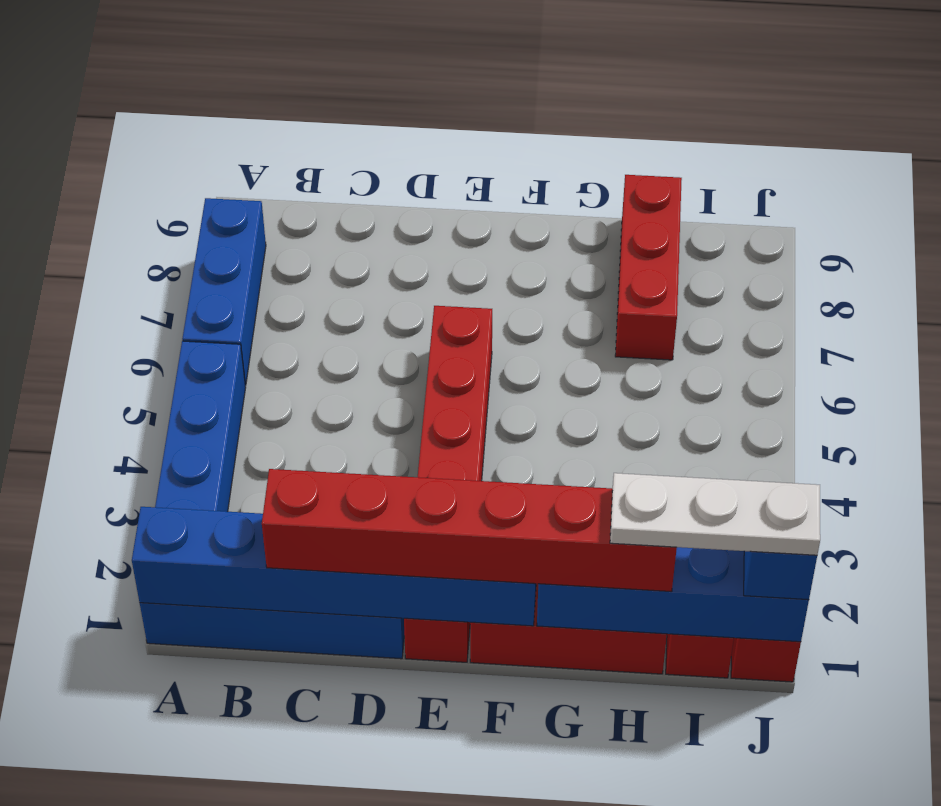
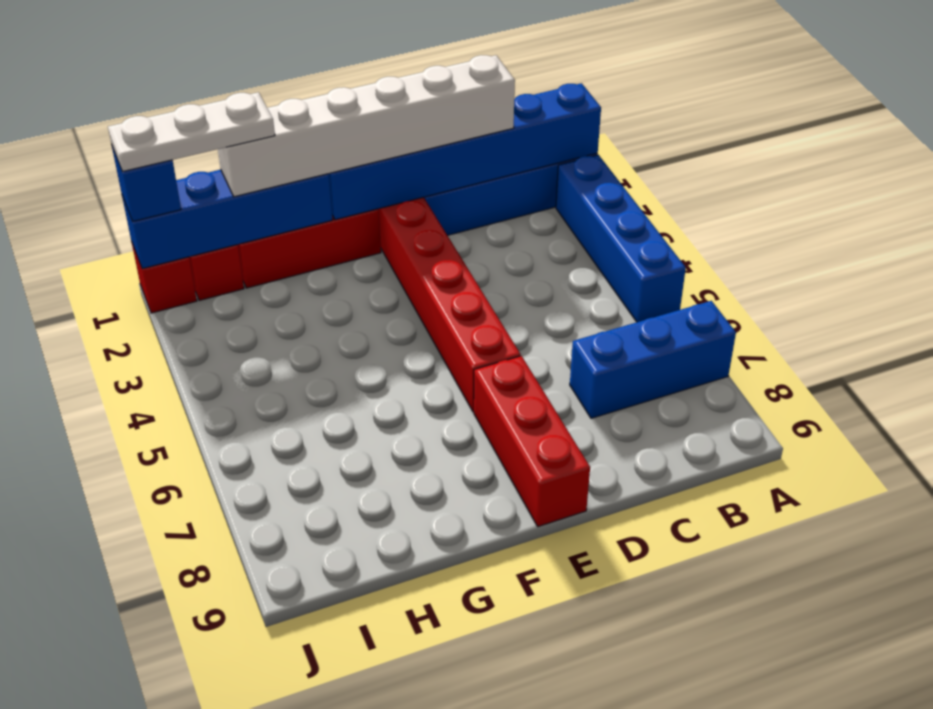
blue 1x3 brick [182,198,266,385] -> blue 1x3 brick turned to [570,301,736,418]
red 1x6 brick [262,469,677,592] -> white 1x6 brick [218,55,515,197]
red 1x3 brick [615,175,682,360] -> red 1x3 brick moved to [474,356,590,527]

